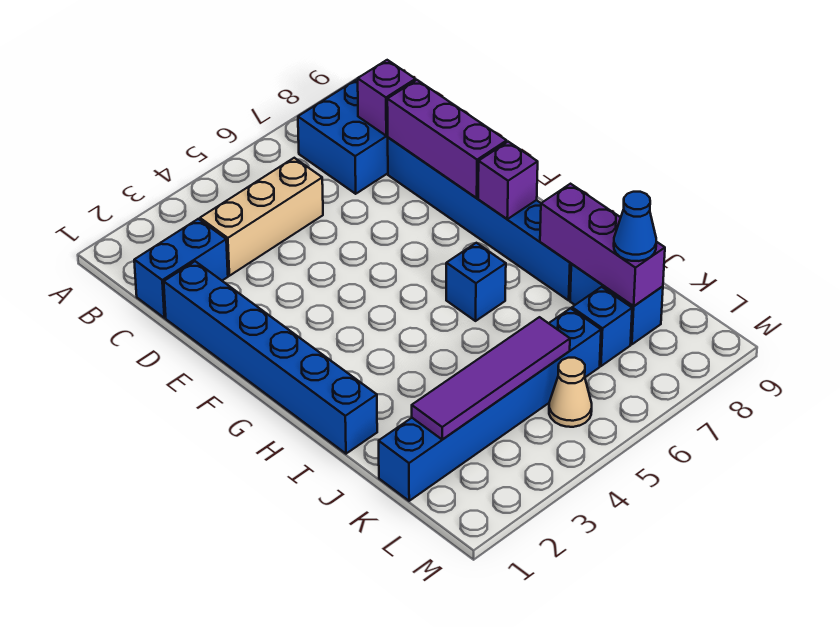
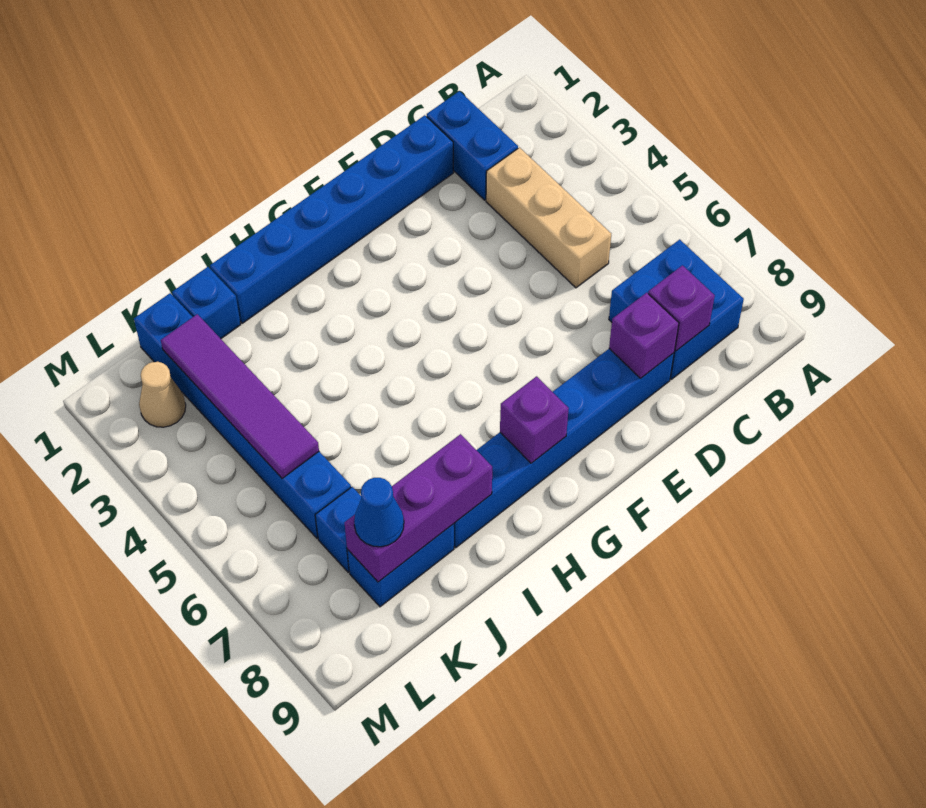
purple 1x3 brick [387,80,507,198] -> purple 1x1 brick [609,293,679,378]
blue 1x1 brick [446,243,506,321] -> blue 1x1 brick moved to [172,267,241,339]
tan 1x1 cone [549,358,592,427] -> tan 1x1 cone moved to [139,362,186,427]

